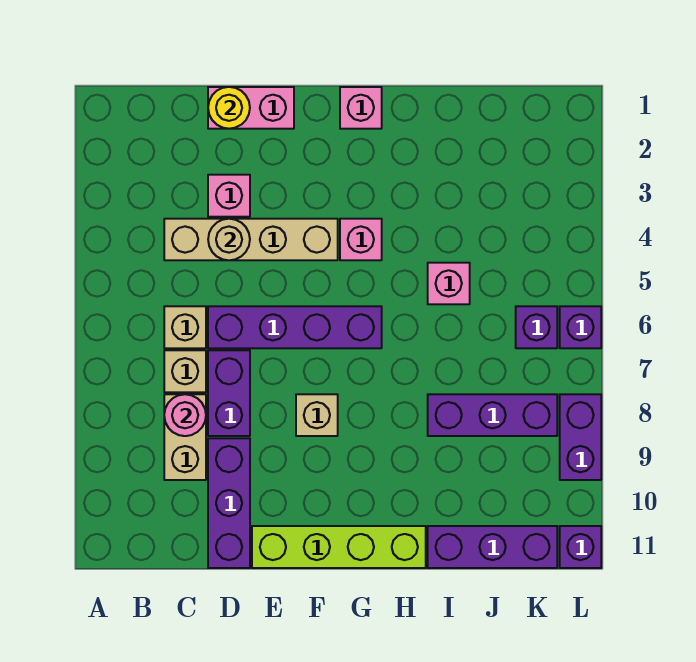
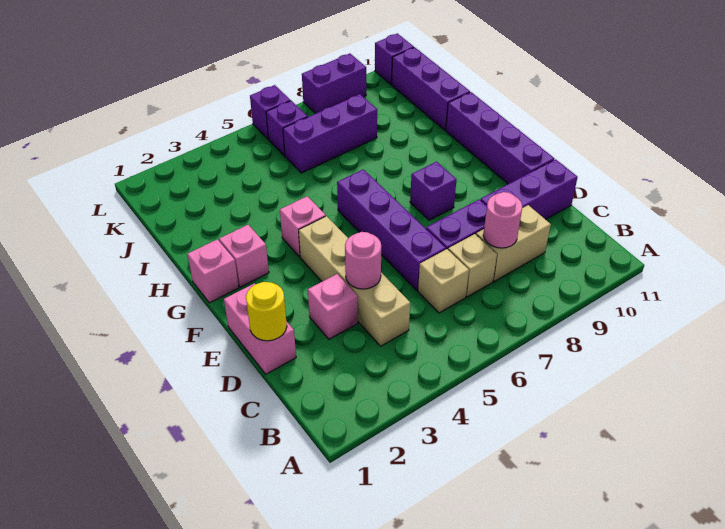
tan 1x1 round brick [208,219,250,260] -> pink 1x1 round brick [345,232,381,289]
lime 1x4 brick [252,526,426,568] -> purple 1x4 brick [446,92,554,184]
tan 1x1 brick [296,394,338,436] -> purple 1x1 brick [410,162,457,220]
pink 1x1 brick [428,263,470,304] -> pink 1x1 brick moved to [219,225,269,287]
purple 1x3 brick [428,394,557,436] -> purple 1x3 brick turned to [283,94,377,173]

